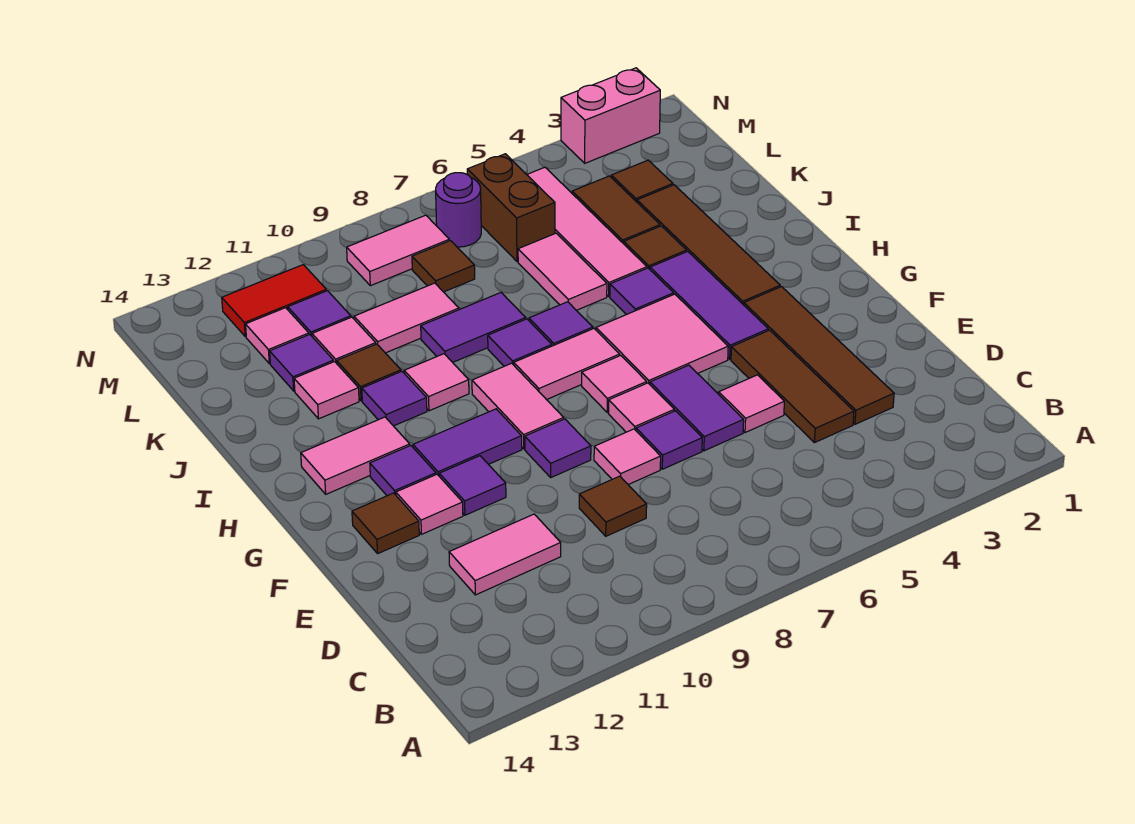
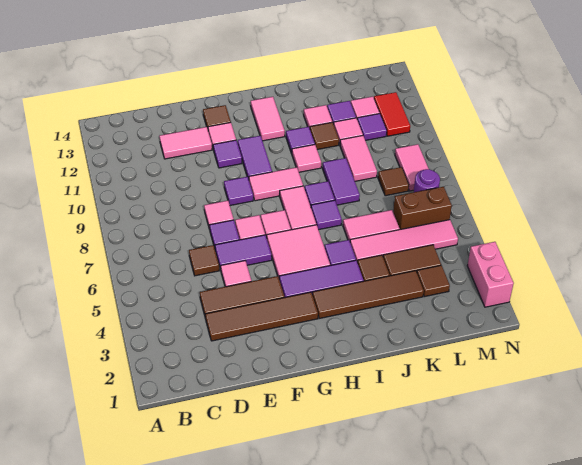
brown 1x1 tile [579,476,647,536] -> brown 1x1 tile moved to [189,245,219,276]
pink 1x2 tile [449,514,561,595] -> pink 1x2 tile turned to [159,127,212,159]
purple 1x1 tile [370,446,436,496] -> none

